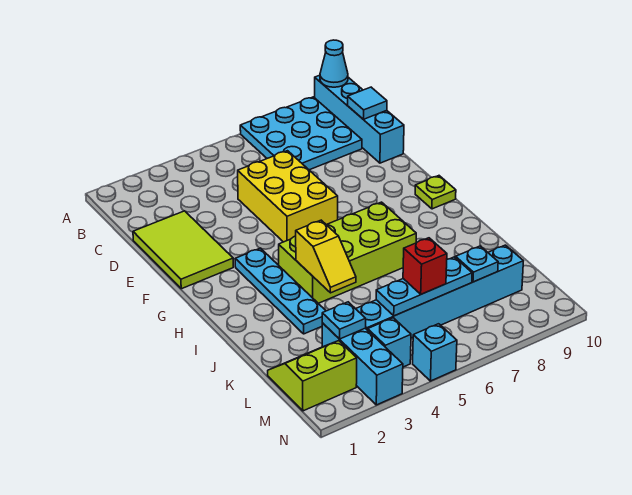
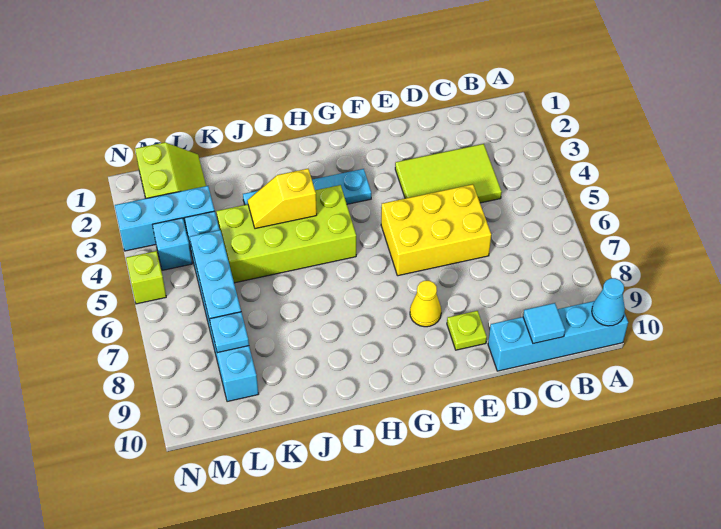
cyan 3x3 plate [240,97,362,170] -> none
lime 2x3 tile [133,211,233,289] -> lime 2x3 tile moved to [395,144,502,203]
none -> yellow 1x1 cone [410,281,441,327]
lime 1x1 plate [415,176,456,209] -> lime 1x1 plate moved to [447,311,487,350]
lime 2x4 brick [279,202,416,303] -> lime 2x4 brick turned to [216,185,356,283]
cyan 1x1 plate [322,302,366,339] -> none
red 1x1 brick [403,238,447,294] -> none
cyan 1x1 brick [413,324,457,381] -> lime 1x1 brick [126,251,166,304]

